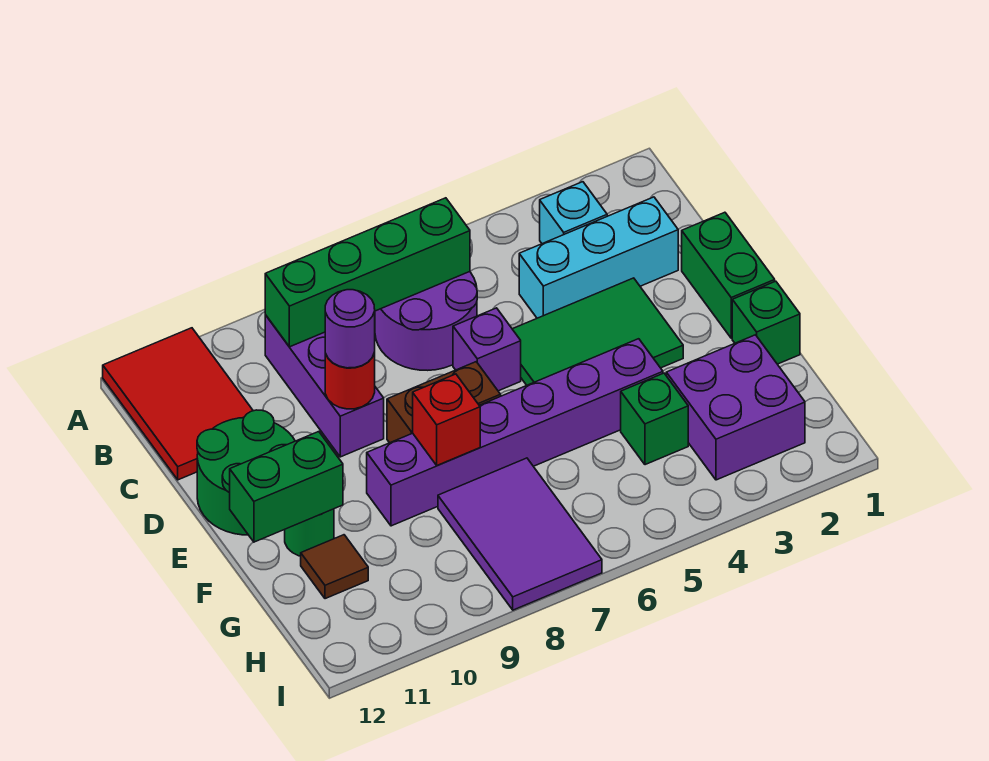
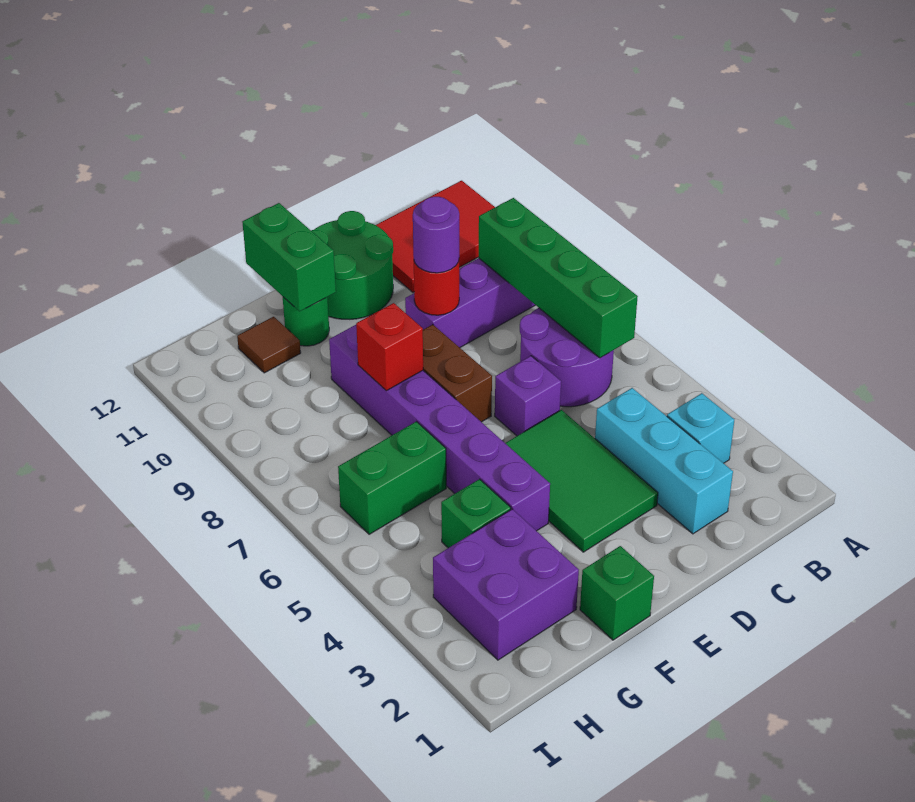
green 1x2 brick [682,212,775,338] -> green 1x2 brick moved to [338,422,446,534]
purple 2x3 tile [438,458,602,610] -> none

